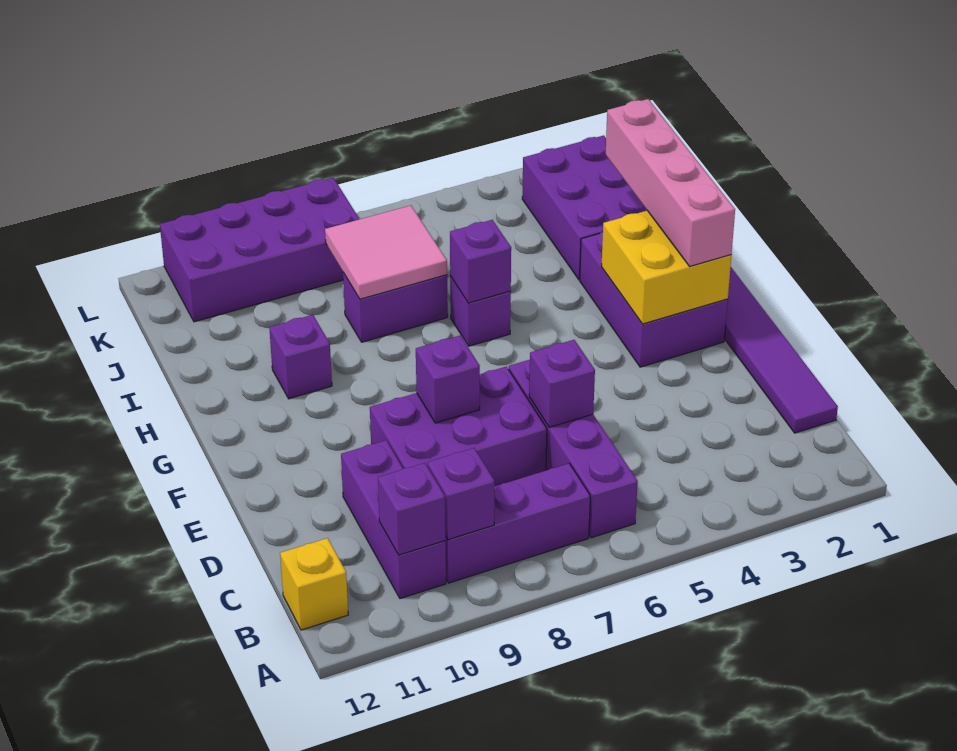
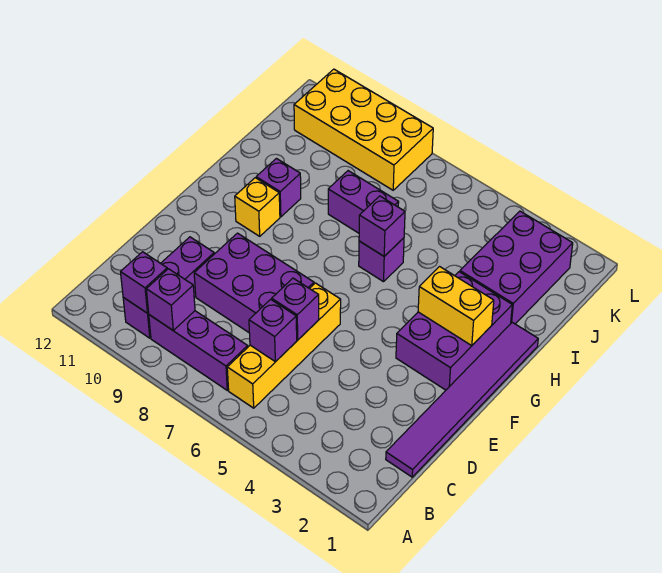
purple 1x4 brick [509,360,638,538] -> yellow 1x4 brick [227,283,341,408]
yellow 1x1 brick [280,538,348,630] -> yellow 1x1 brick moved to [235,178,280,236]
purple 1x1 brick [416,336,480,423] -> purple 1x1 brick moved to [249,299,297,362]
yellow 2x2 brick [601,211,731,324] -> yellow 1x2 brick [418,267,494,346]
pink 1x4 brick [606,99,735,266] -> none
pink 2x2 tile [325,205,447,299] -> none
purple 2x4 brick [160,178,359,322] -> yellow 2x4 brick [294,69,433,190]

